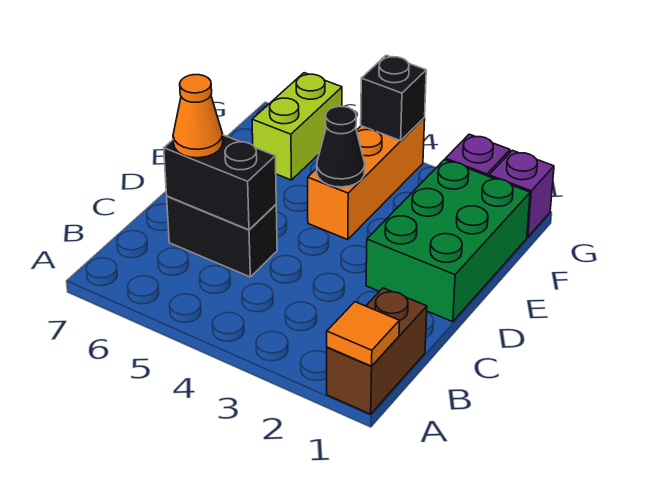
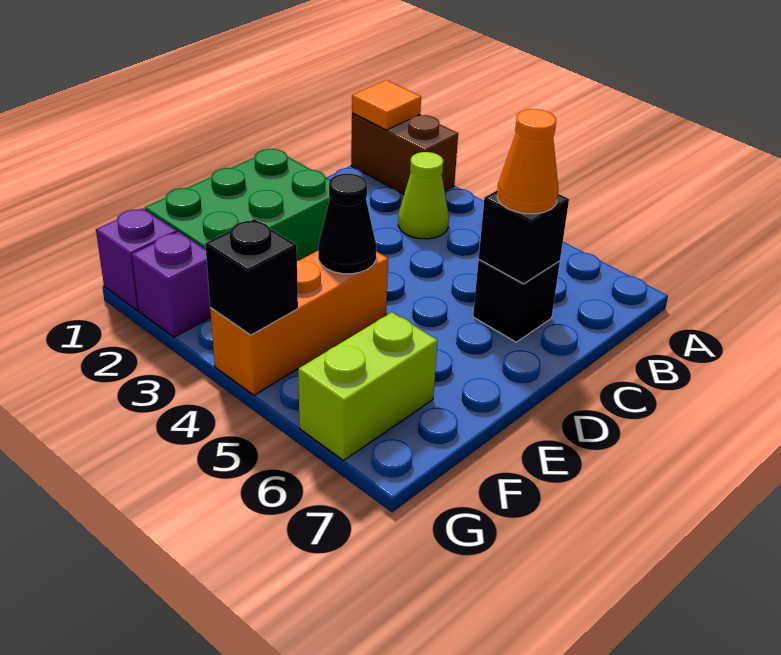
brown 1x2 brick [327,288,427,414] -> brown 1x2 brick turned to [351,113,458,194]
none -> lime 1x1 cone [398,152,449,239]
black 1x2 brick [167,196,277,277] -> black 1x1 brick [473,260,560,342]
black 1x2 brick [164,135,276,230] -> black 1x1 brick [479,191,569,284]

